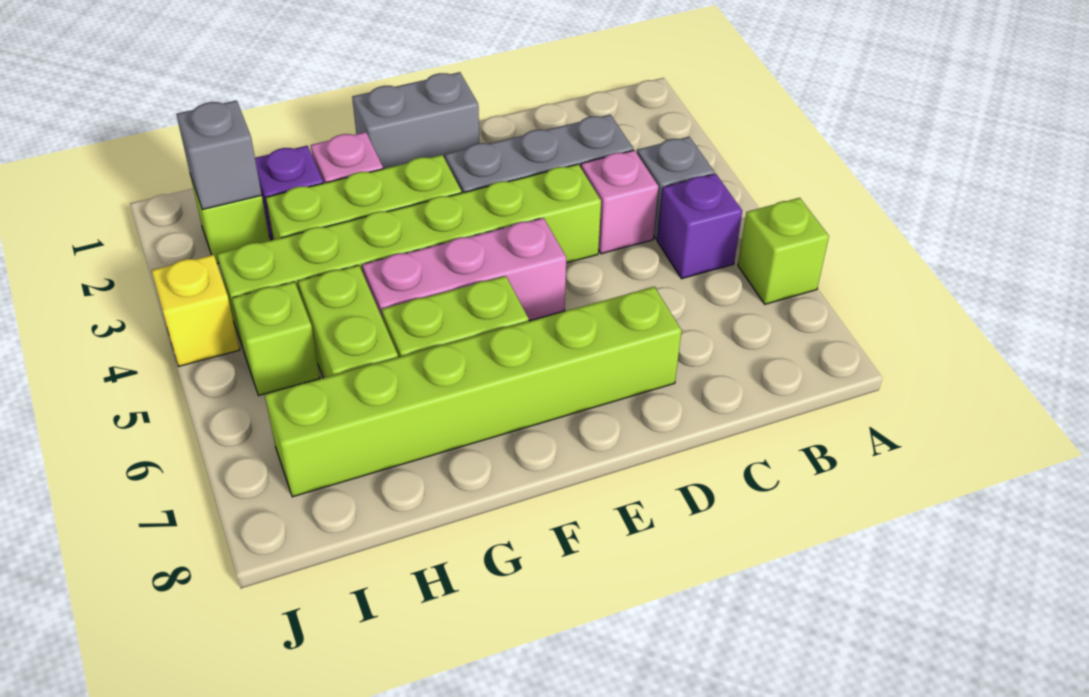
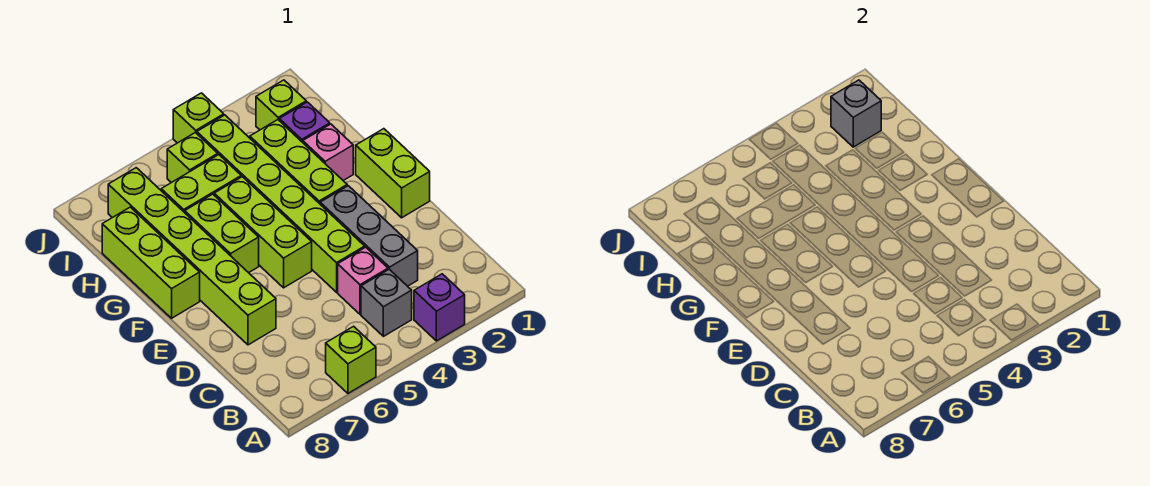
purple 1x1 brick [657,174,742,279] -> purple 1x1 brick moved to [414,274,465,341]
grey 1x2 brick [352,72,480,169] -> lime 1x2 brick [356,129,430,218]
pink 1x3 brick [362,218,566,321] -> lime 1x3 brick [214,177,312,288]
none -> lime 1x3 brick [102,207,200,318]
yellow 1x1 brick [151,255,240,366] -> lime 1x1 brick [173,93,224,143]

